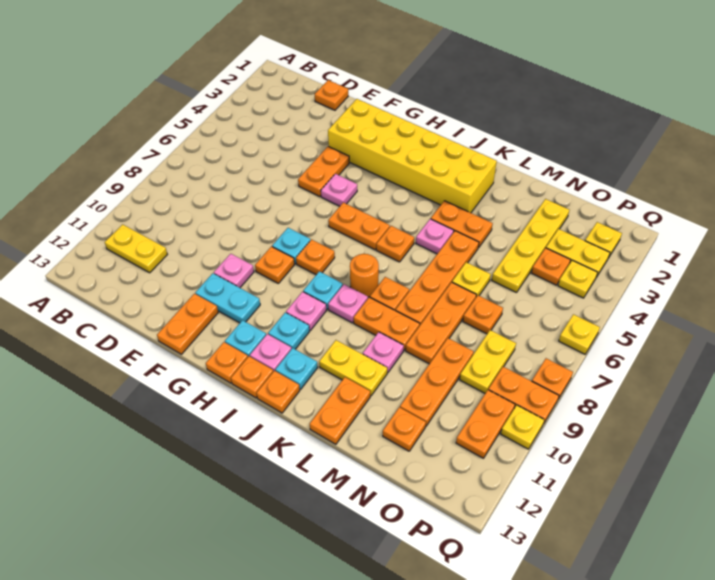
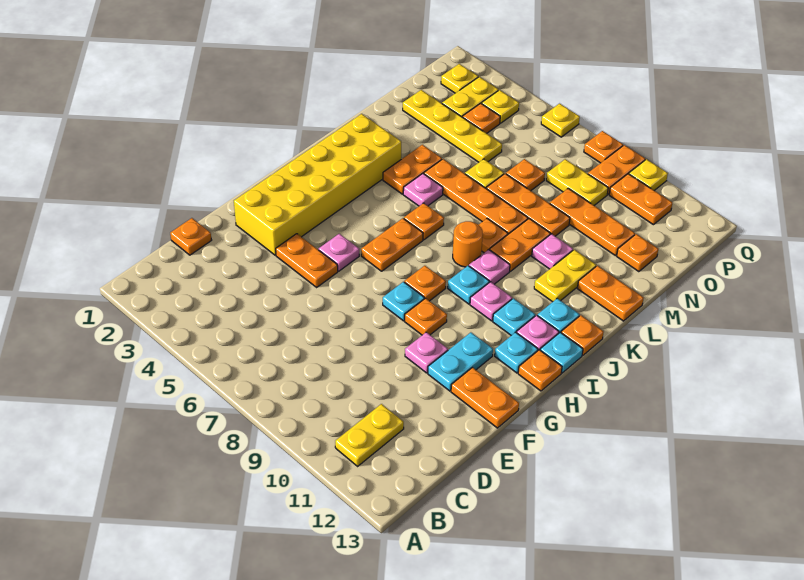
orange 1x1 plate [231,356,273,398] -> cyan 1x1 plate [540,332,583,373]

